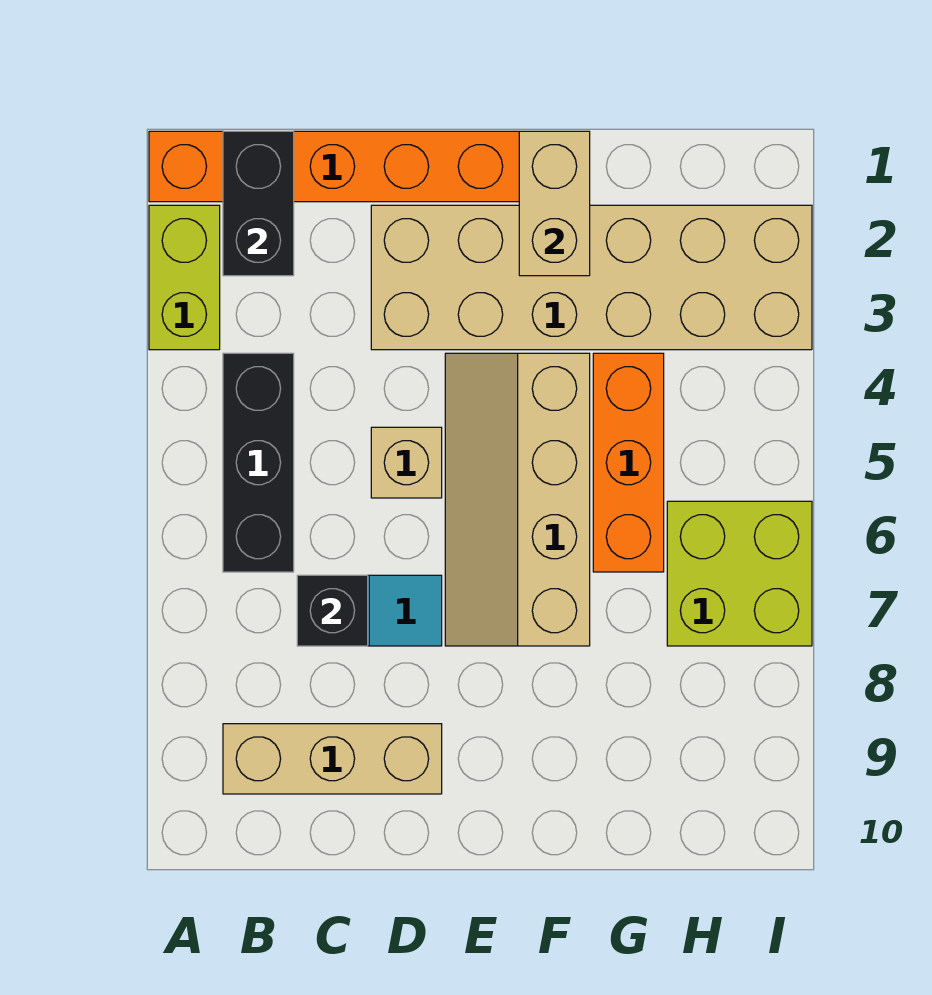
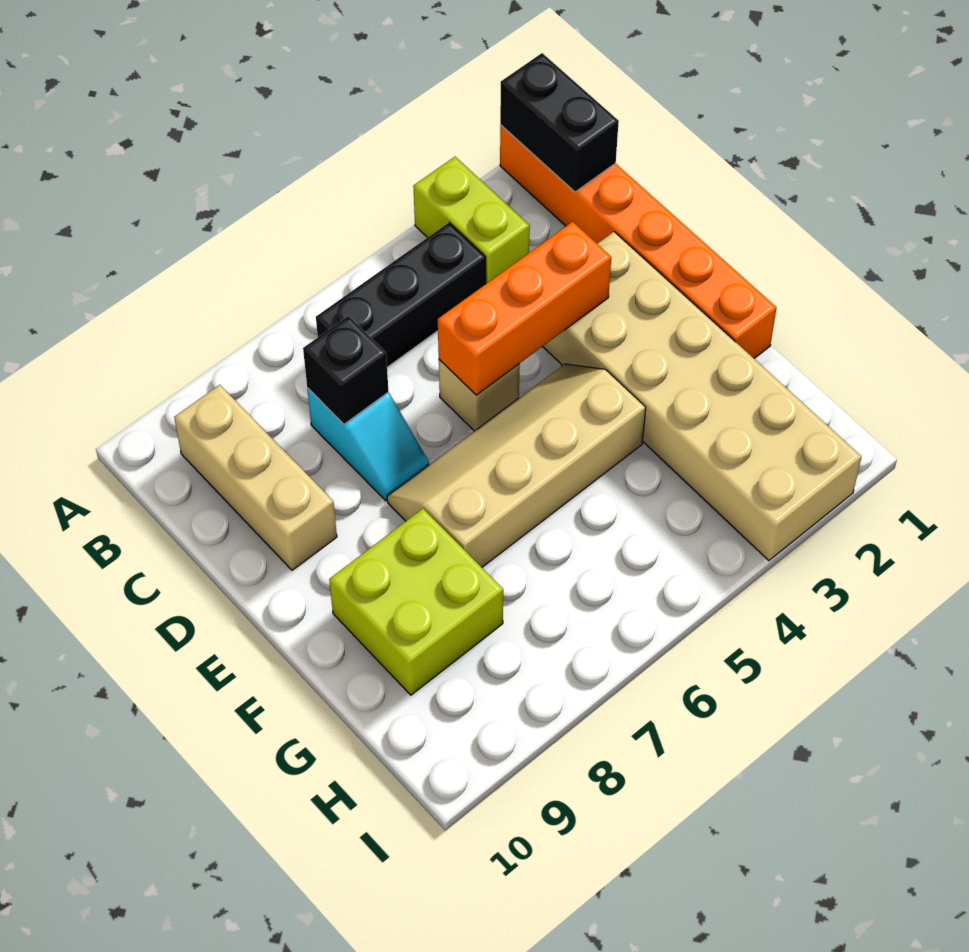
lime 1x2 brick [149,205,220,350] -> lime 1x2 brick turned to [413,157,530,284]
black 1x2 brick [223,131,294,276] -> black 1x2 brick turned to [500,53,619,192]
tan 1x2 brick [519,131,590,276] -> none
orange 1x3 brick [593,353,664,572] -> orange 1x3 brick moved to [438,222,611,395]
lime 2x2 brick [667,501,812,646] -> lime 2x2 brick moved to [329,509,503,695]

